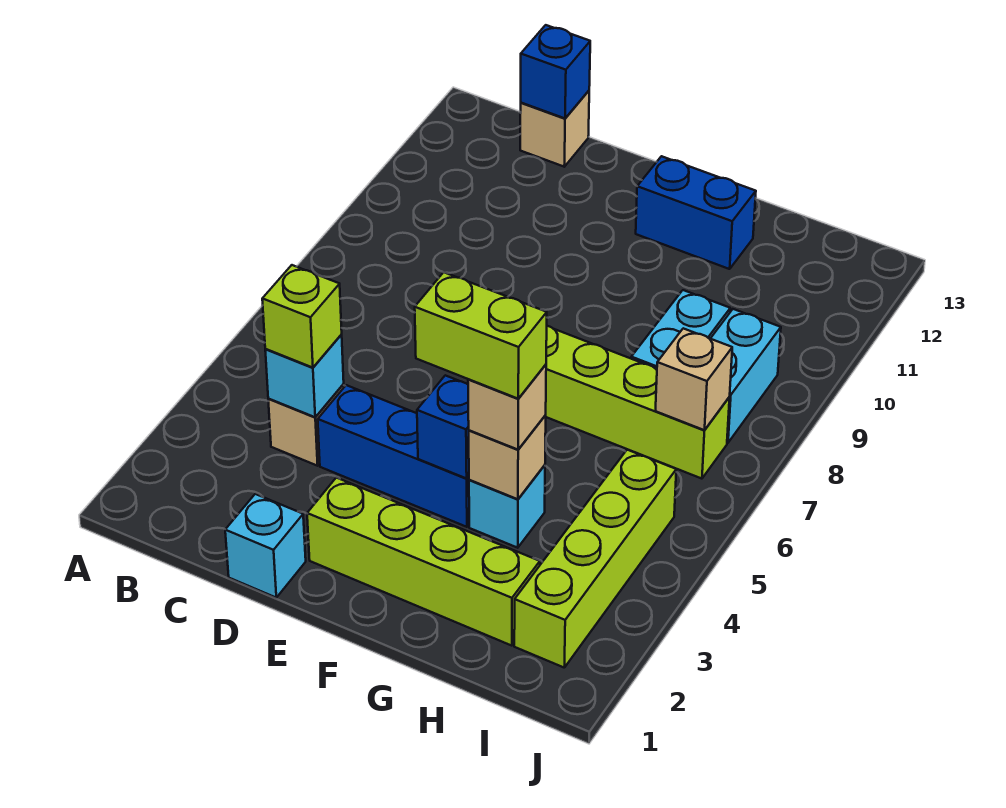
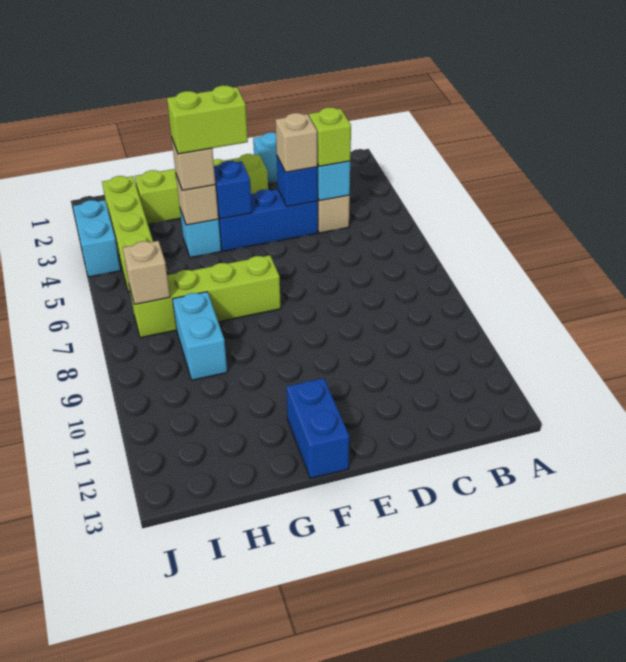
tan 1x1 brick [520,91,589,167] -> tan 1x1 brick moved to [275,113,317,172]
blue 1x1 brick [521,25,590,118] -> blue 1x1 brick moved to [277,157,318,207]
blue 1x2 brick [636,156,756,269] -> blue 1x2 brick turned to [286,378,349,478]
cyan 1x2 brick [710,309,781,443] -> cyan 1x2 brick moved to [73,200,121,277]

